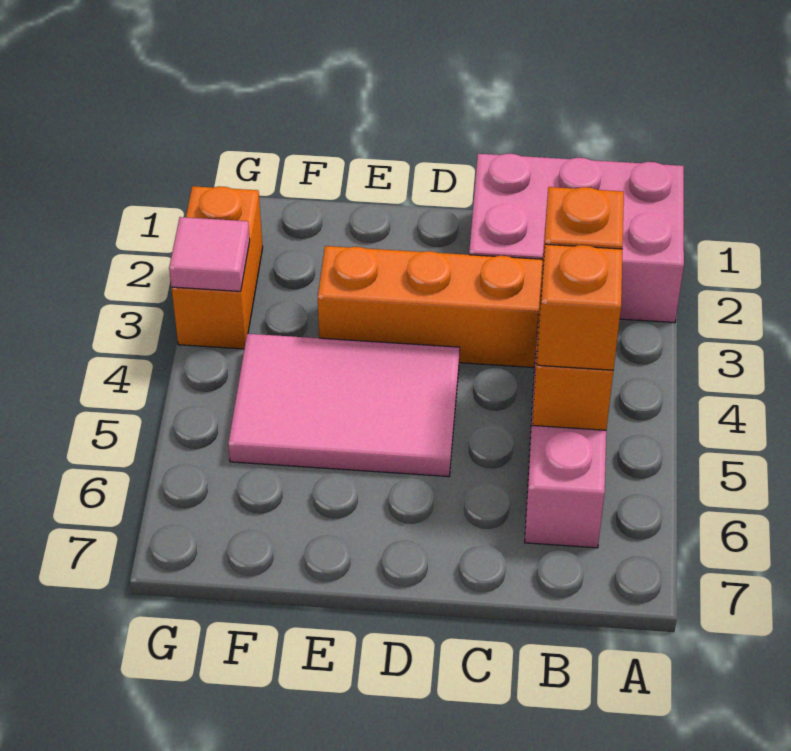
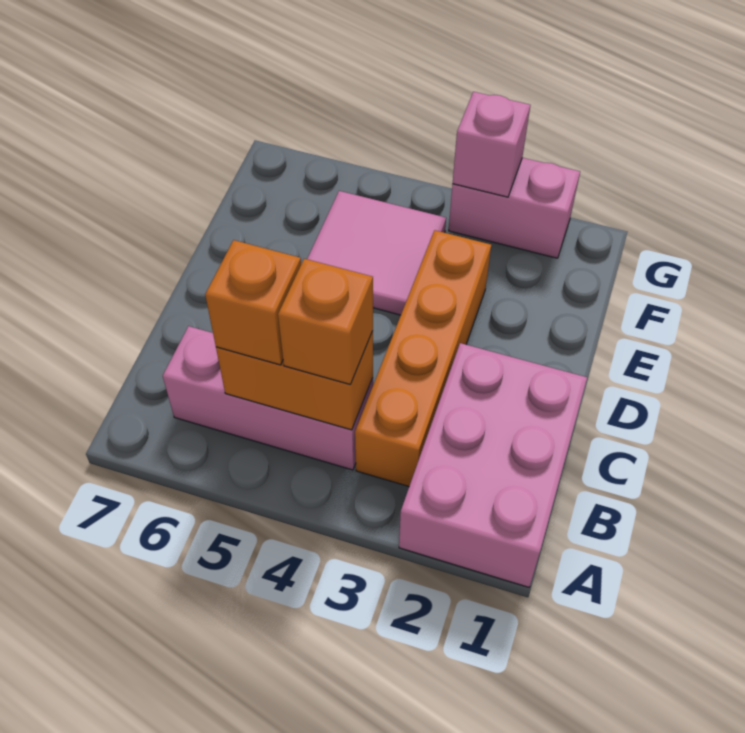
pink 2x3 tile [228,334,460,477] -> pink 2x2 tile [307,191,446,315]
orange 1x2 brick [172,186,263,349] -> pink 1x2 brick [449,158,580,258]
pink 1x1 tile [169,217,250,291] -> pink 1x1 brick [453,92,530,197]

